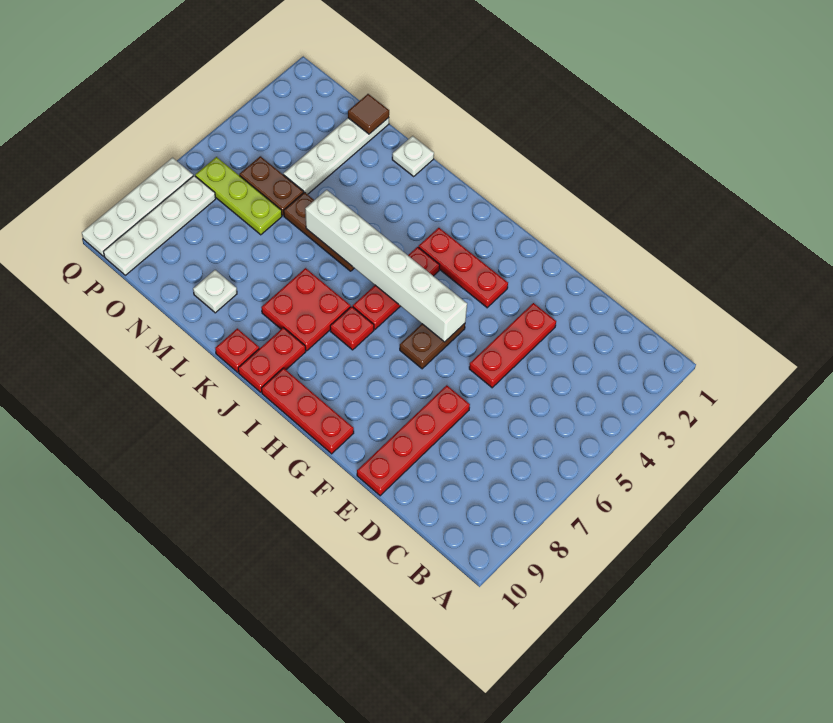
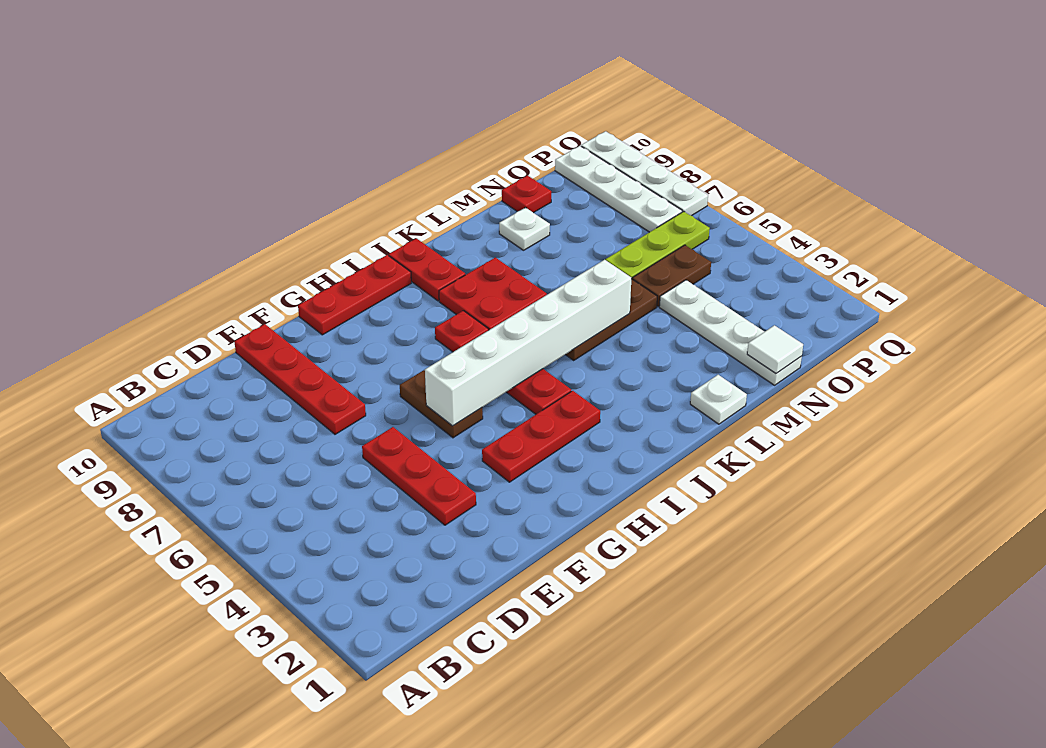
red 1x1 plate [215,328,259,372] -> red 1x1 plate moved to [502,176,551,213]
brown 1x1 tile [348,94,389,134] -> white 1x1 tile [747,325,803,373]

